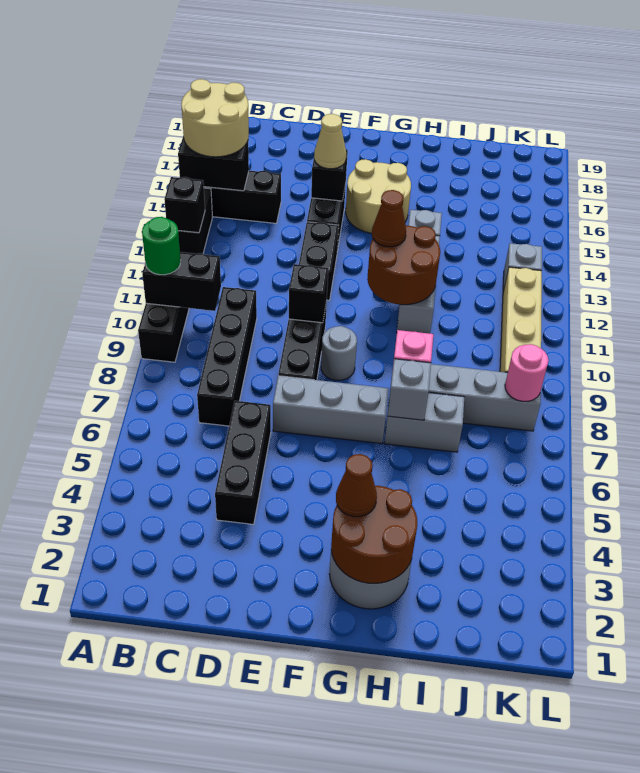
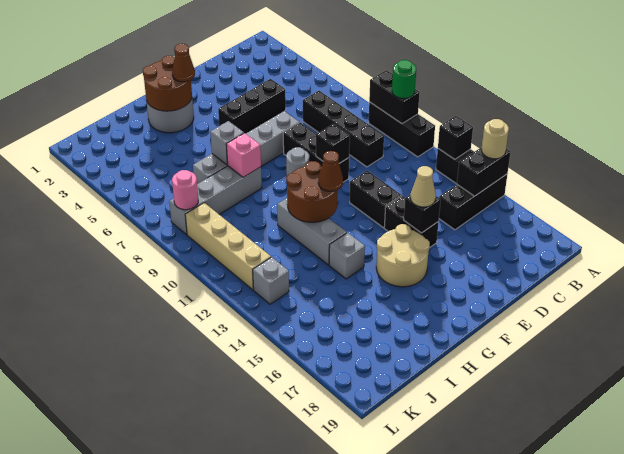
black 1x2 brick [142,252,221,311] -> black 1x2 brick turned to [369,70,420,124]
tan 2x2 round brick [181,79,249,157] -> tan 1x1 round brick [482,119,509,159]
black 1x3 brick [215,401,271,524] -> black 1x3 brick turned to [218,79,286,134]

